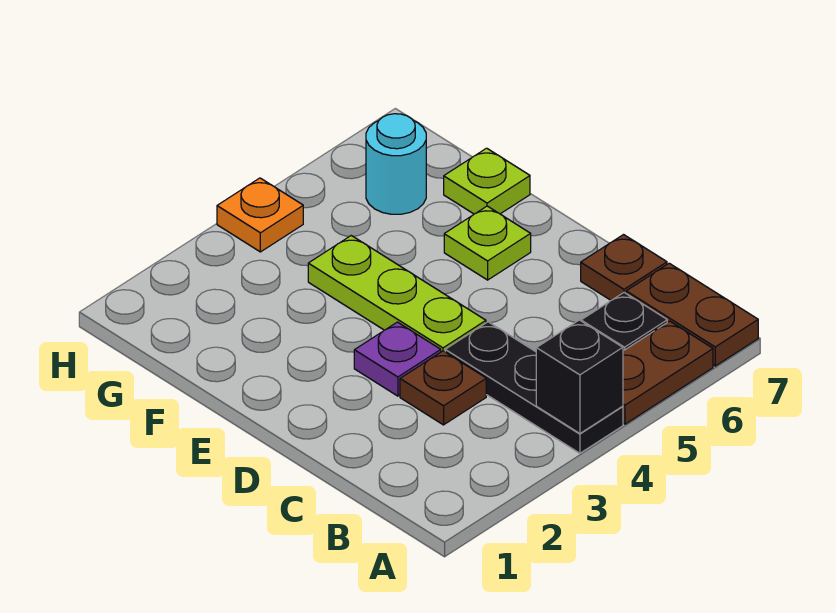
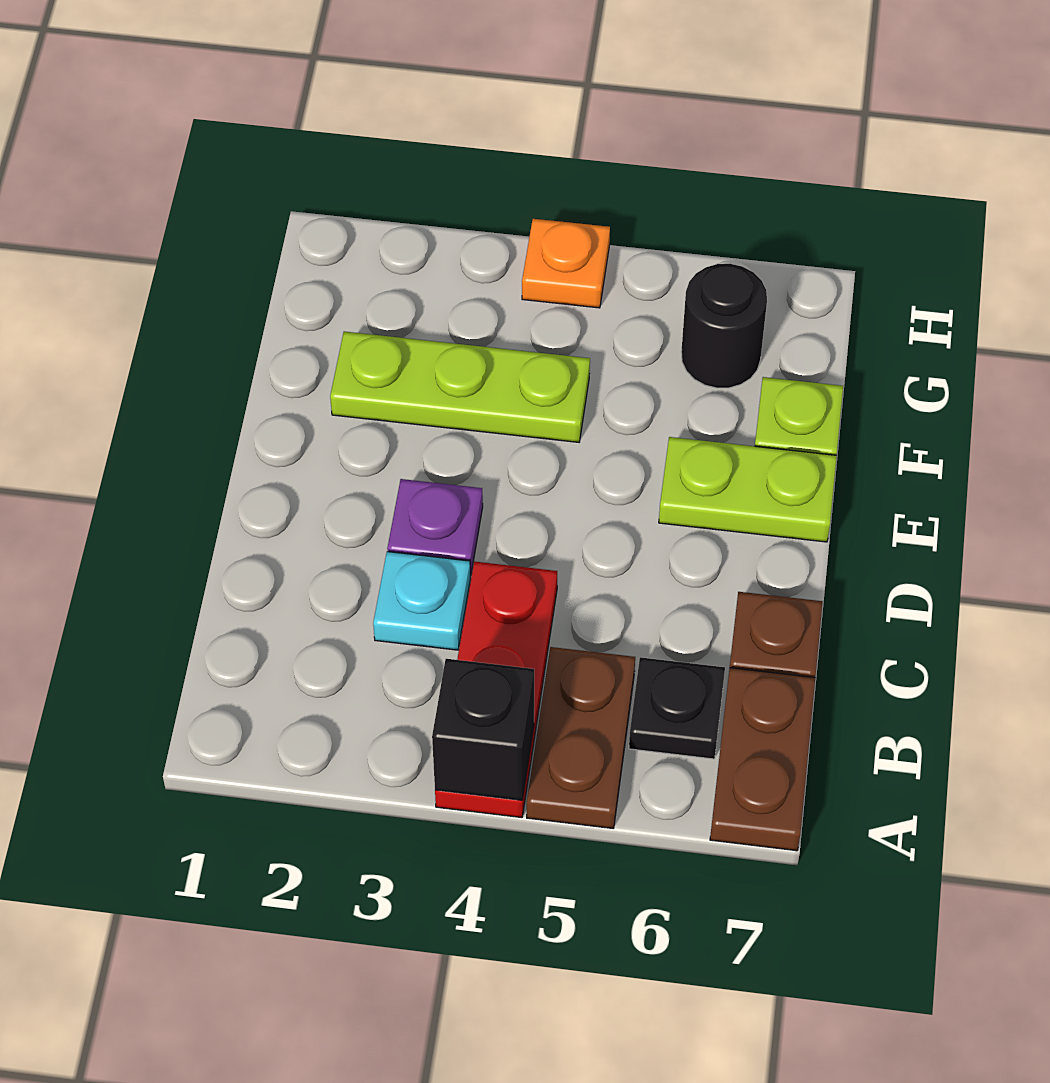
black 1x3 plate [445,322,623,453] -> red 1x3 plate [435,561,557,818]
brown 1x2 plate [623,321,713,424] -> brown 1x2 plate turned to [527,647,635,828]
brown 1x1 plate [400,351,486,425] -> cyan 1x1 plate [373,552,470,650]
lime 1x3 plate [308,236,486,352] -> lime 1x3 plate turned to [330,331,590,442]
lime 1x1 plate [444,206,531,280] -> lime 1x2 plate [659,437,837,542]
cyan 1x1 round brick [366,114,426,214] -> black 1x1 round brick [681,264,767,388]

